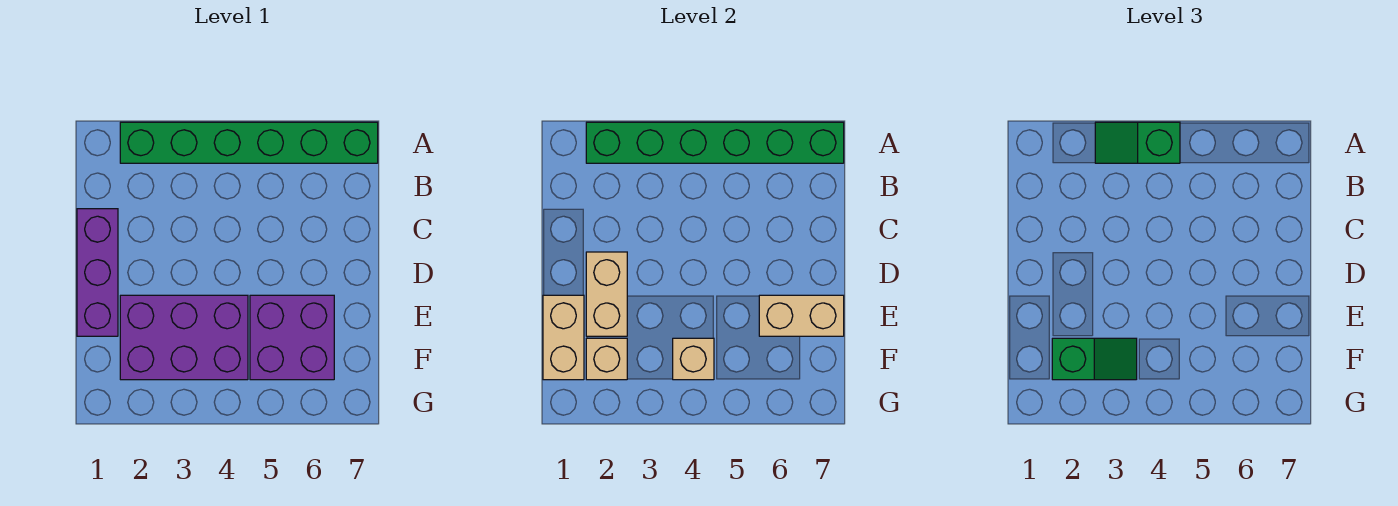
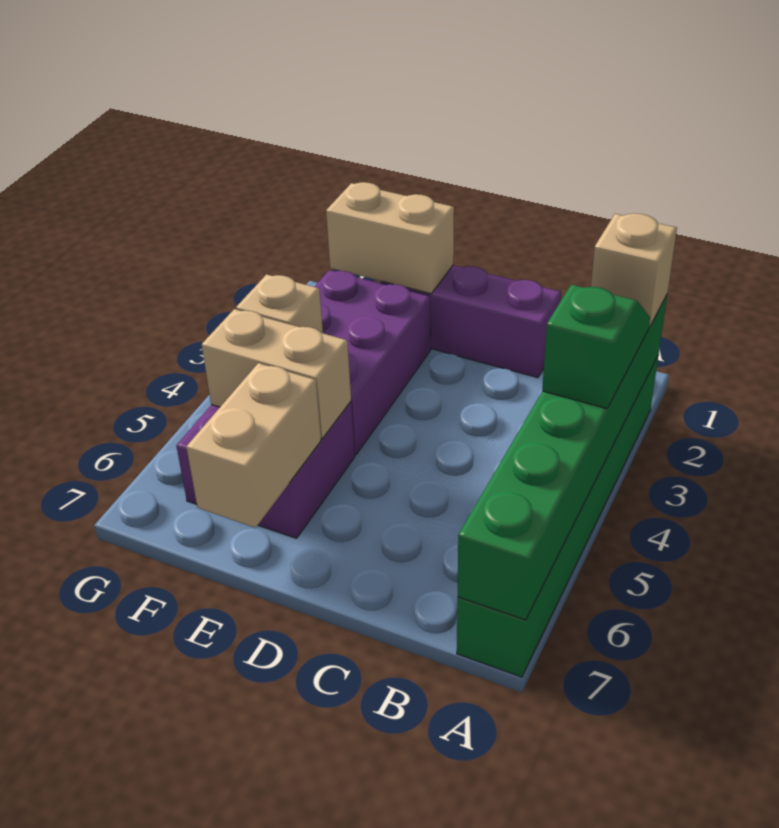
tan 1x2 brick [586,252,627,336] -> tan 1x2 brick moved to [202,309,351,439]
tan 1x1 brick [586,338,627,380] -> tan 1x1 brick moved to [591,213,677,328]
green 1x2 slope [1052,338,1137,380] -> none

